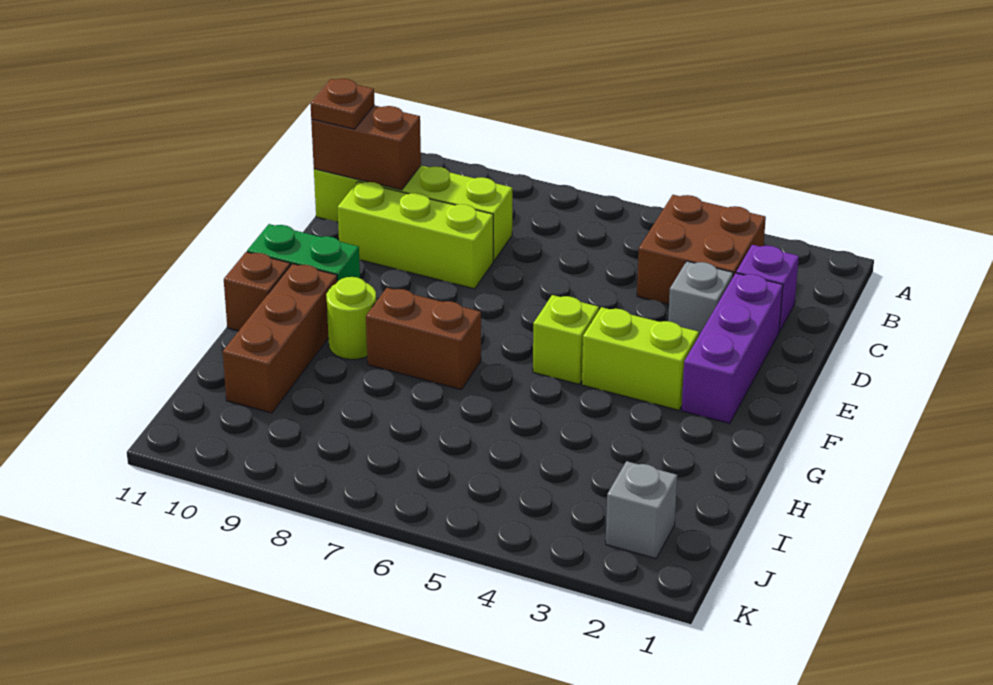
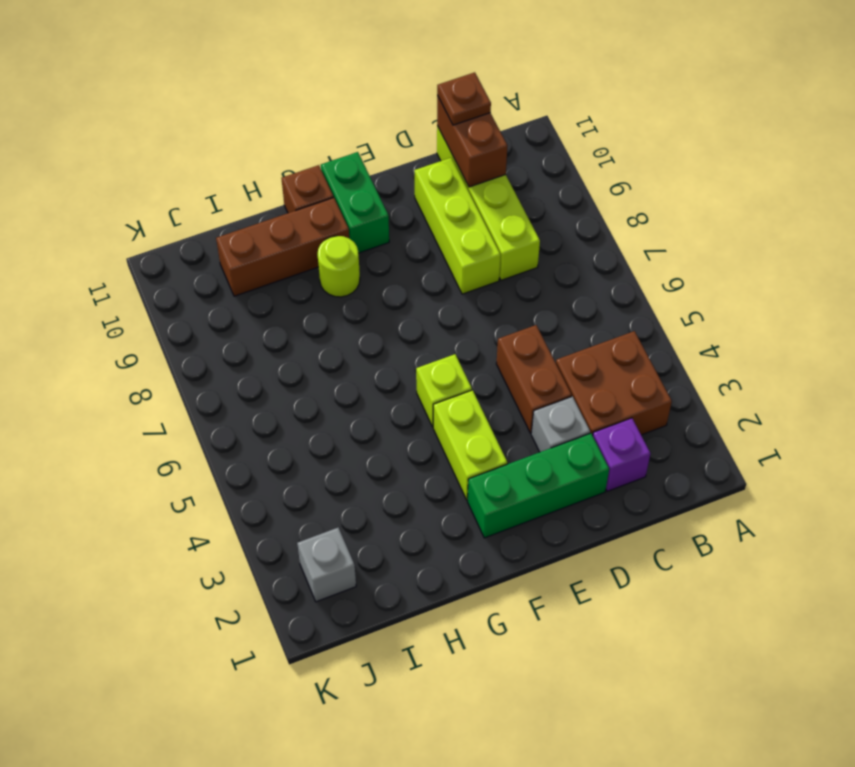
purple 1x3 brick [682,273,783,423] -> green 1x3 brick [468,433,609,538]
brown 1x2 brick [366,288,481,390] -> brown 1x2 brick moved to [496,325,572,433]

